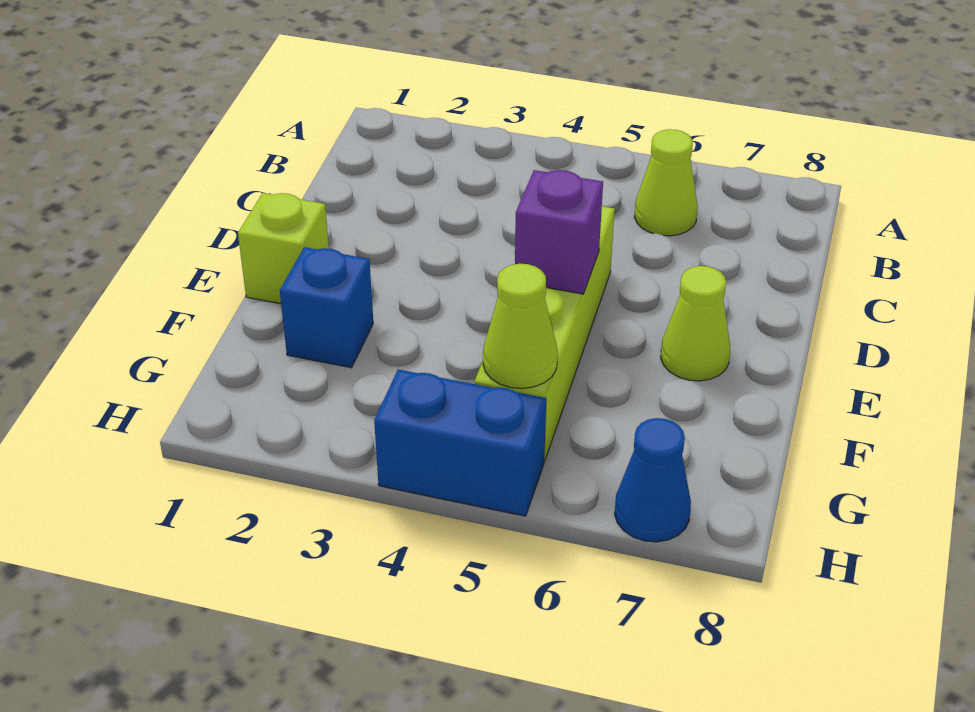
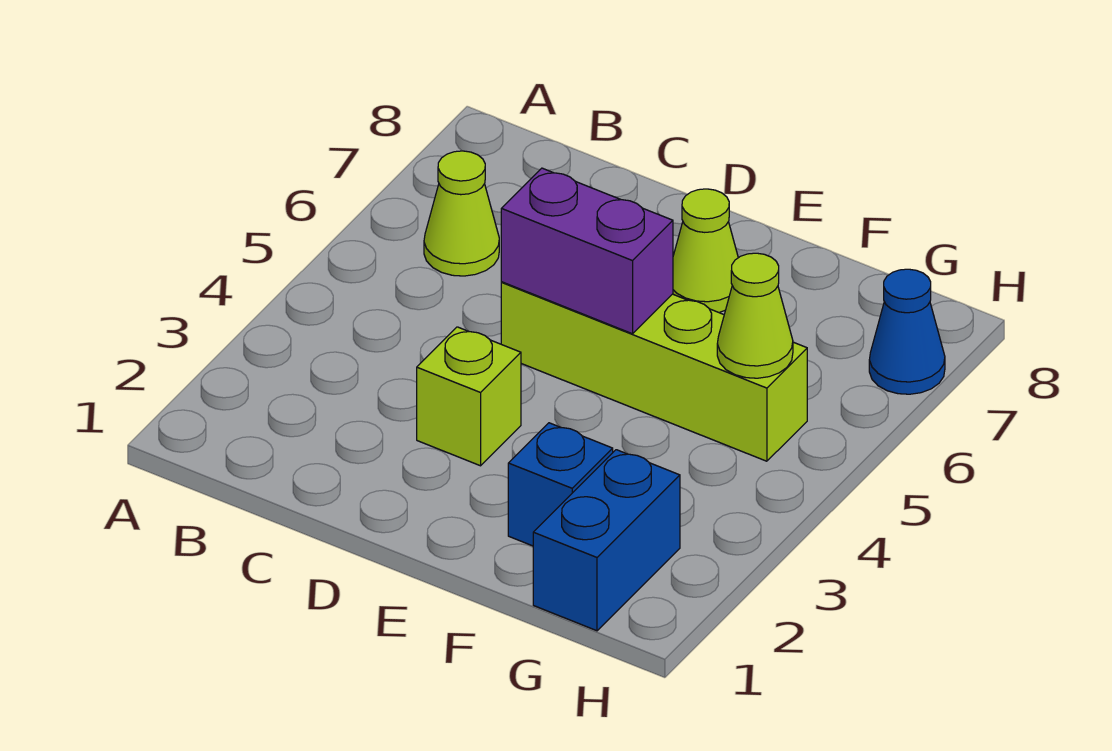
lime 1x1 brick [238,193,329,304] -> lime 1x1 brick moved to [417,327,521,466]
purple 1x1 brick [515,170,603,294] -> purple 1x2 brick [501,168,673,334]
blue 1x2 brick [374,370,546,516] -> blue 1x2 brick moved to [533,450,680,631]

